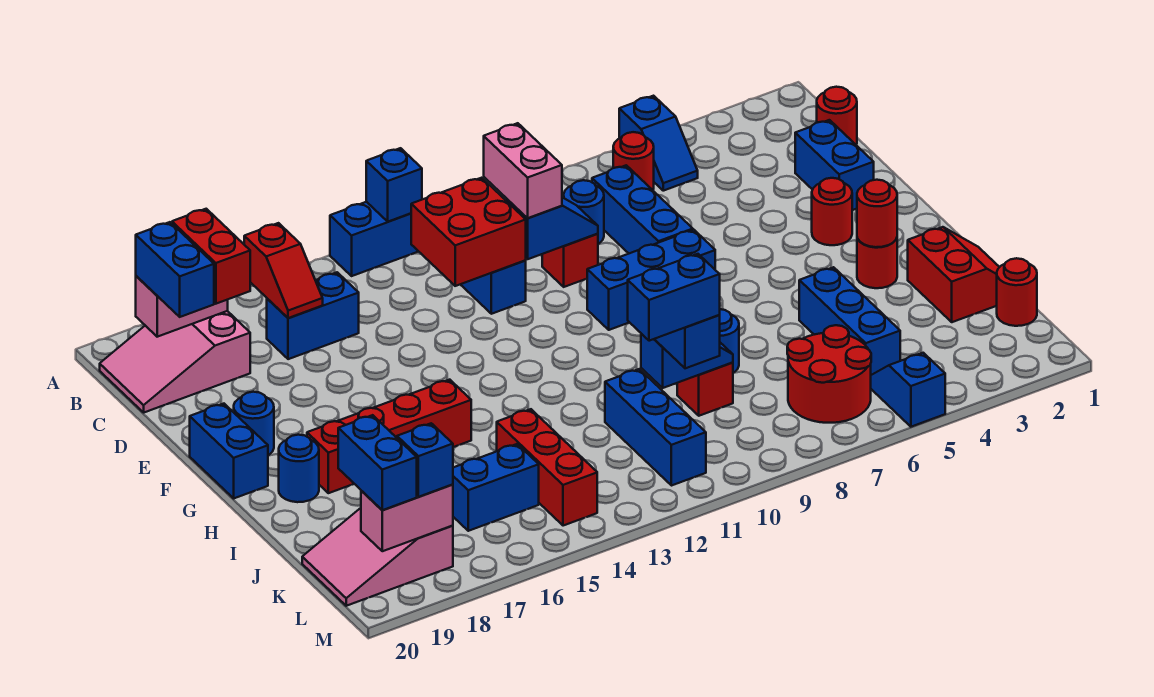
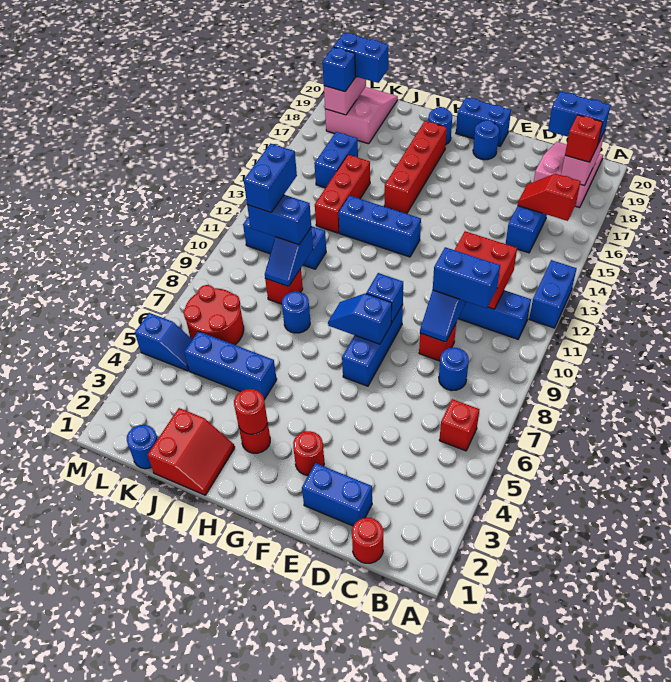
blue 1x2 slope [619,96,698,191] -> blue 1x2 slope moved to [328,293,392,344]
blue 1x1 brick [366,148,422,222] -> blue 1x1 brick moved to [366,273,403,323]
red 1x1 round brick [613,132,654,190] -> red 1x1 brick [439,399,479,451]
red 1x2 brick [172,209,250,304] -> red 1x1 brick [565,115,603,162]
blue 1x3 brick [592,165,693,253] -> blue 1x3 brick moved to [339,196,421,257]
pink 1x2 brick [484,123,562,218] -> blue 1x2 brick [433,247,500,308]
red 2x2 slope [908,227,999,322] -> red 2x2 slope turned to [148,408,235,495]
red 1x3 brick [497,409,597,526] -> red 1x3 brick turned to [315,155,370,233]
red 1x1 round brick [997,258,1037,326] -> blue 1x1 round brick [127,425,158,469]

